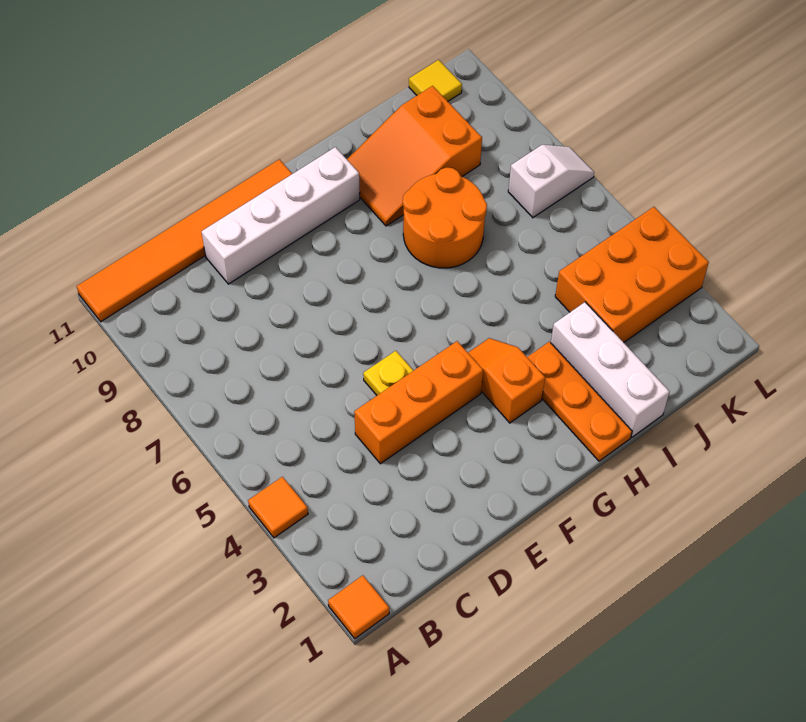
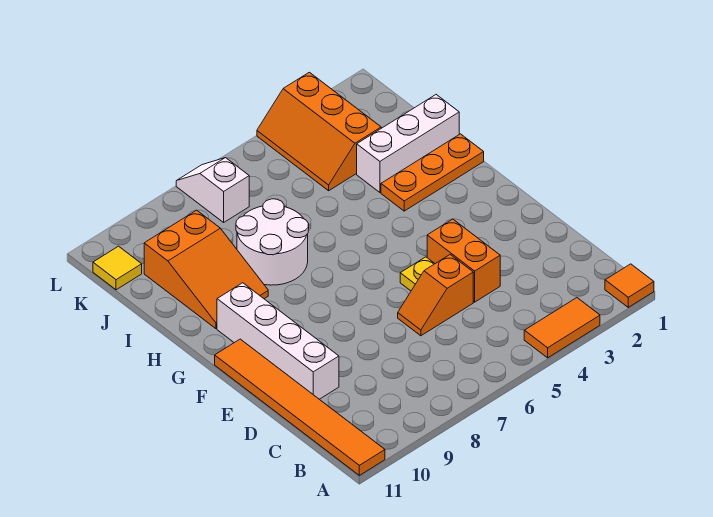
orange 1x1 tile [248,477,308,538] -> orange 1x2 tile [524,298,600,358]
orange 1x3 brick [354,341,483,464] -> orange 1x2 brick [427,219,500,302]
orange 1x2 slope [468,338,545,423] -> orange 1x2 slope moved to [398,255,473,336]
orange 2x2 round brick [403,167,487,268] -> white 2x2 round brick [236,199,309,285]
orange 2x3 brick [555,207,709,342] -> orange 2x3 slope [257,72,381,191]

